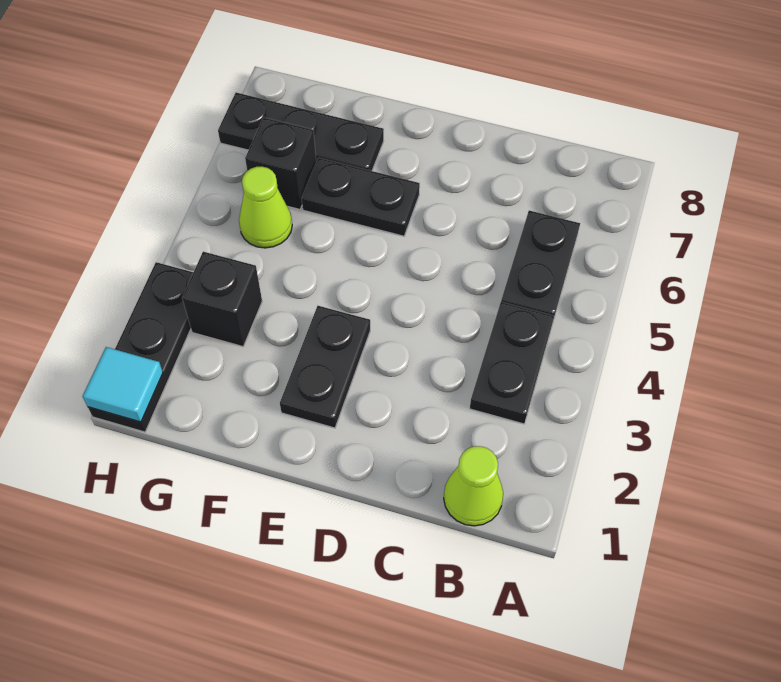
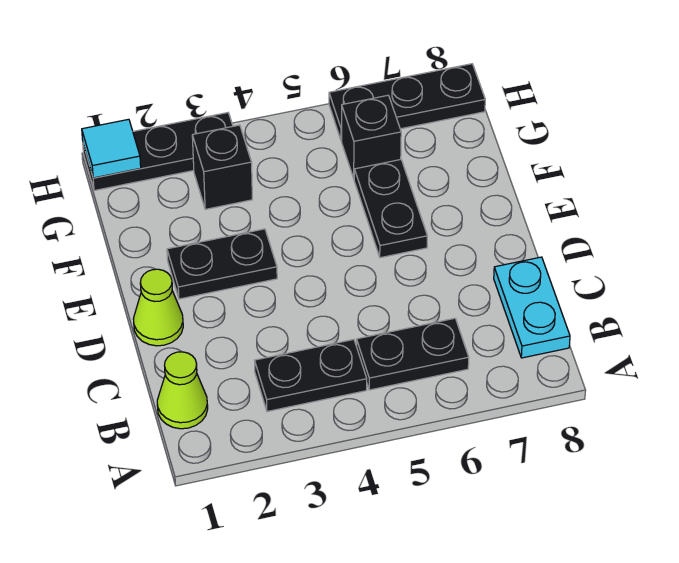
none -> cyan 1x2 plate [494,257,570,358]
black 1x3 plate [218,93,384,171] -> black 1x3 plate turned to [329,64,485,141]
lime 1x1 cone [239,167,292,248] -> lime 1x1 cone moved to [133,269,183,346]

